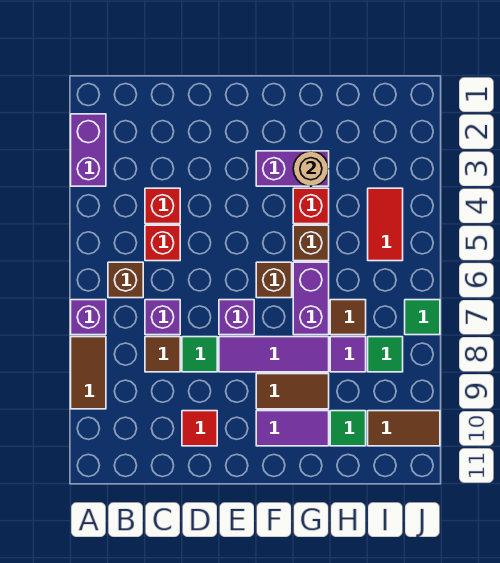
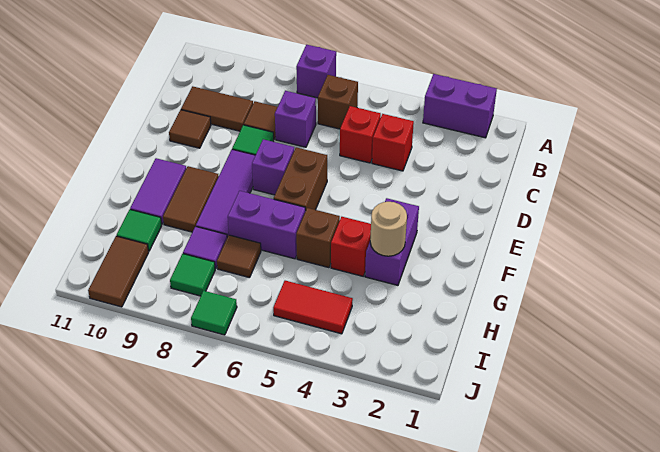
brown 1x2 tile [71,337,106,409] -> brown 1x2 tile moved to [181,86,253,131]
red 1x1 tile [182,411,217,446] -> brown 1x1 tile [169,110,211,148]
brown 1x1 brick [256,262,292,298] -> brown 1x2 brick [274,147,327,210]

